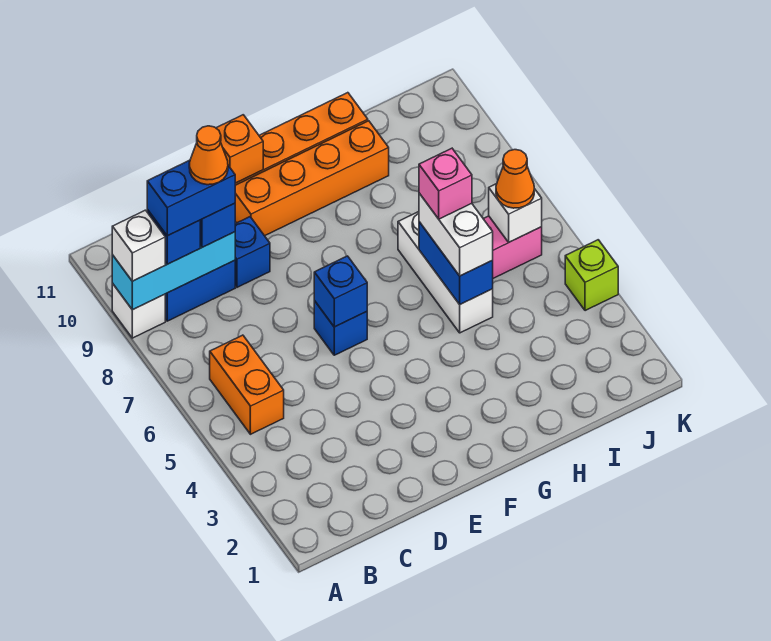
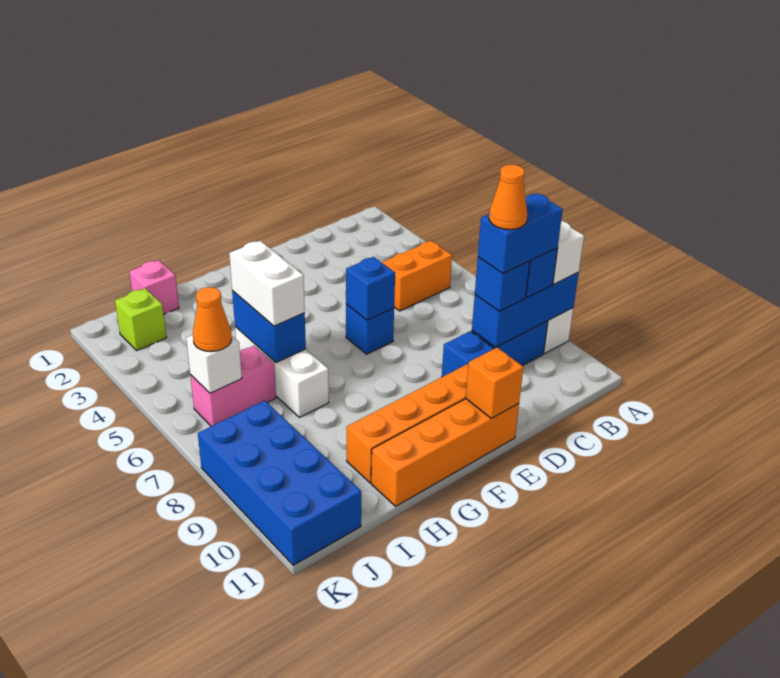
cyan 1x3 brick [112,232,235,310] -> blue 1x3 brick [472,273,579,347]
orange 1x2 brick [210,335,284,434] -> orange 1x2 brick turned to [382,241,452,311]
pink 1x1 brick [419,148,472,219] -> pink 1x1 brick moved to [129,260,179,314]
none -> blue 2x4 brick [198,401,361,565]
lime 1x1 brick [565,240,618,311] -> lime 1x1 brick moved to [115,288,166,350]

